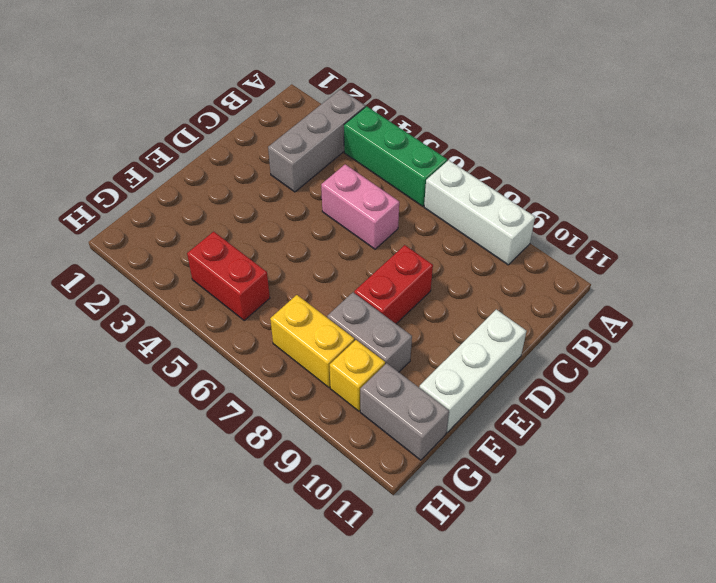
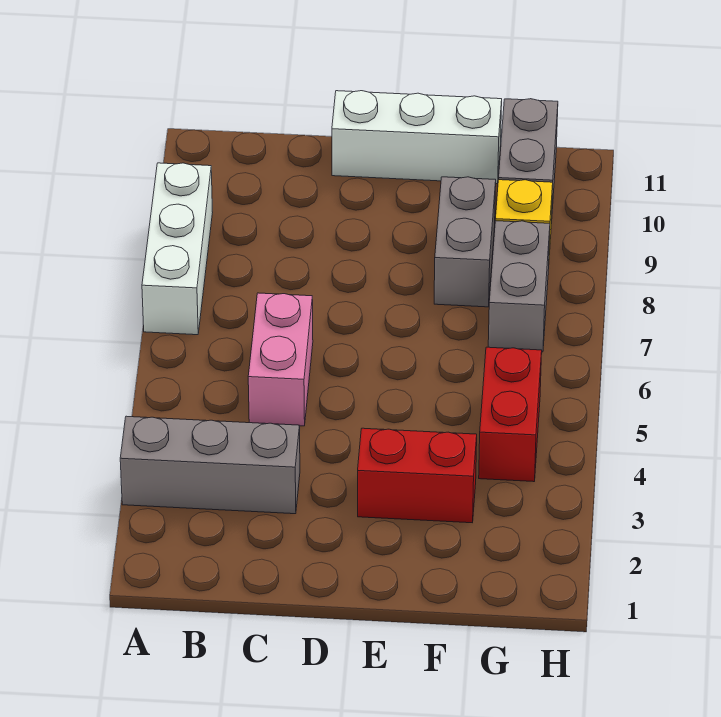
green 1x3 brick [344,106,447,206] -> none
red 1x2 brick [354,245,433,324] -> red 1x2 brick moved to [358,428,477,523]
yellow 1x2 brick [270,295,354,388] -> grey 1x2 brick [488,221,550,352]

